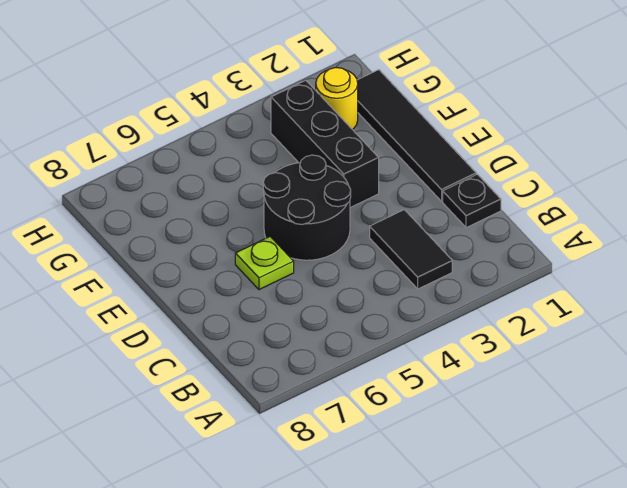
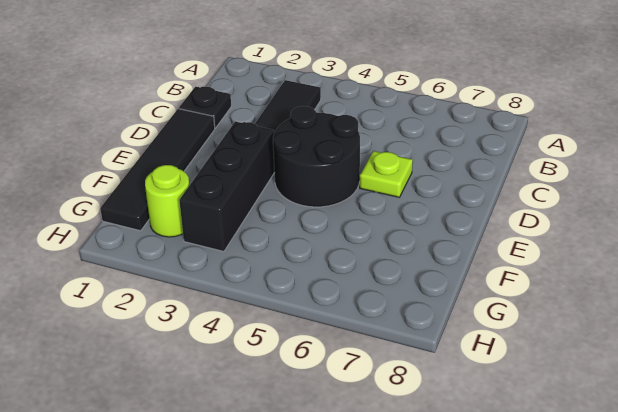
yellow 1x1 round brick [316,68,358,130] -> lime 1x1 round brick [145,165,189,237]

